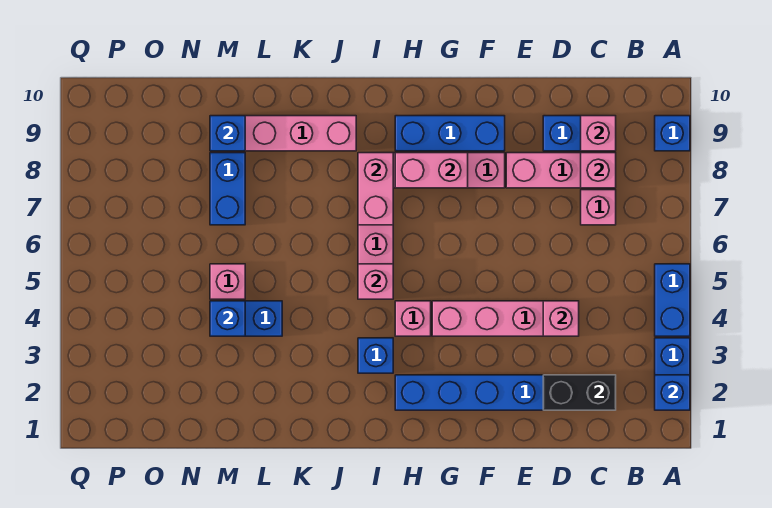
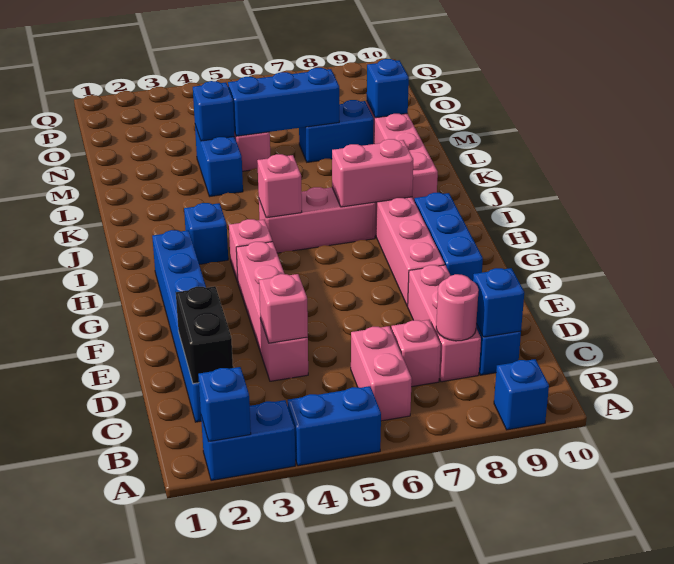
pink 1x1 brick [581,153,616,188] -> pink 1x1 round brick [436,274,479,341]
pink 1x1 brick [581,116,616,151] -> blue 1x1 brick [473,268,524,337]
pink 1x2 brick [395,153,468,188] -> pink 1x2 brick moved to [351,326,412,421]
none -> blue 1x3 brick [228,68,339,136]

